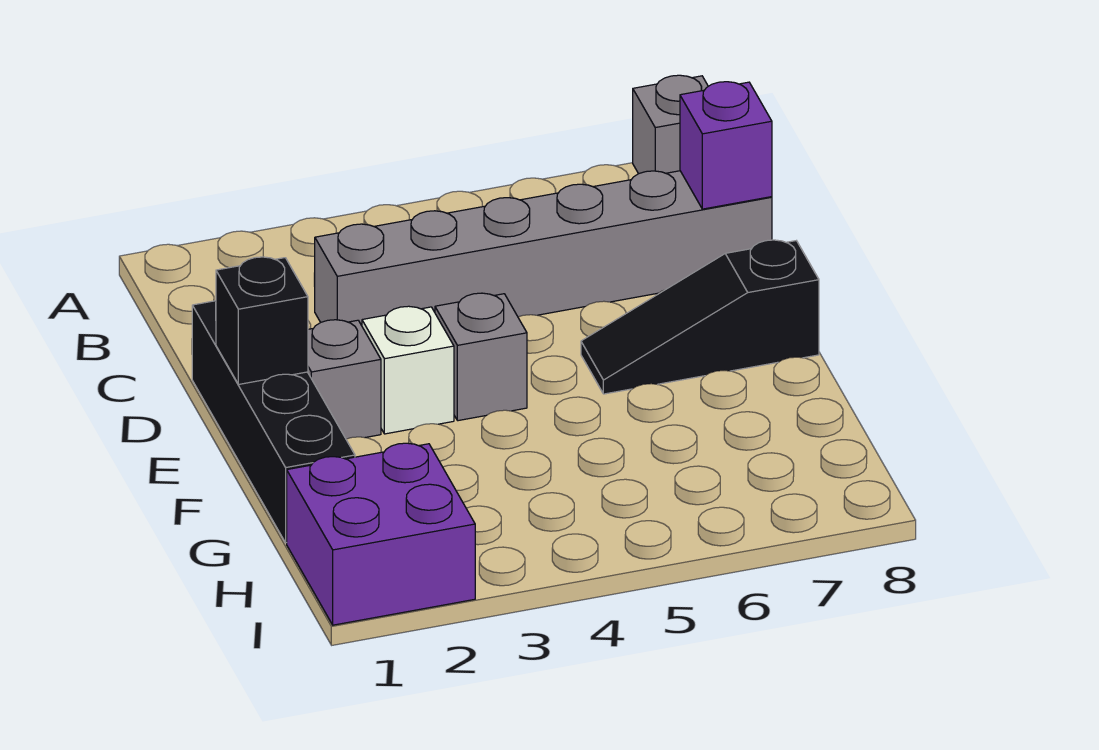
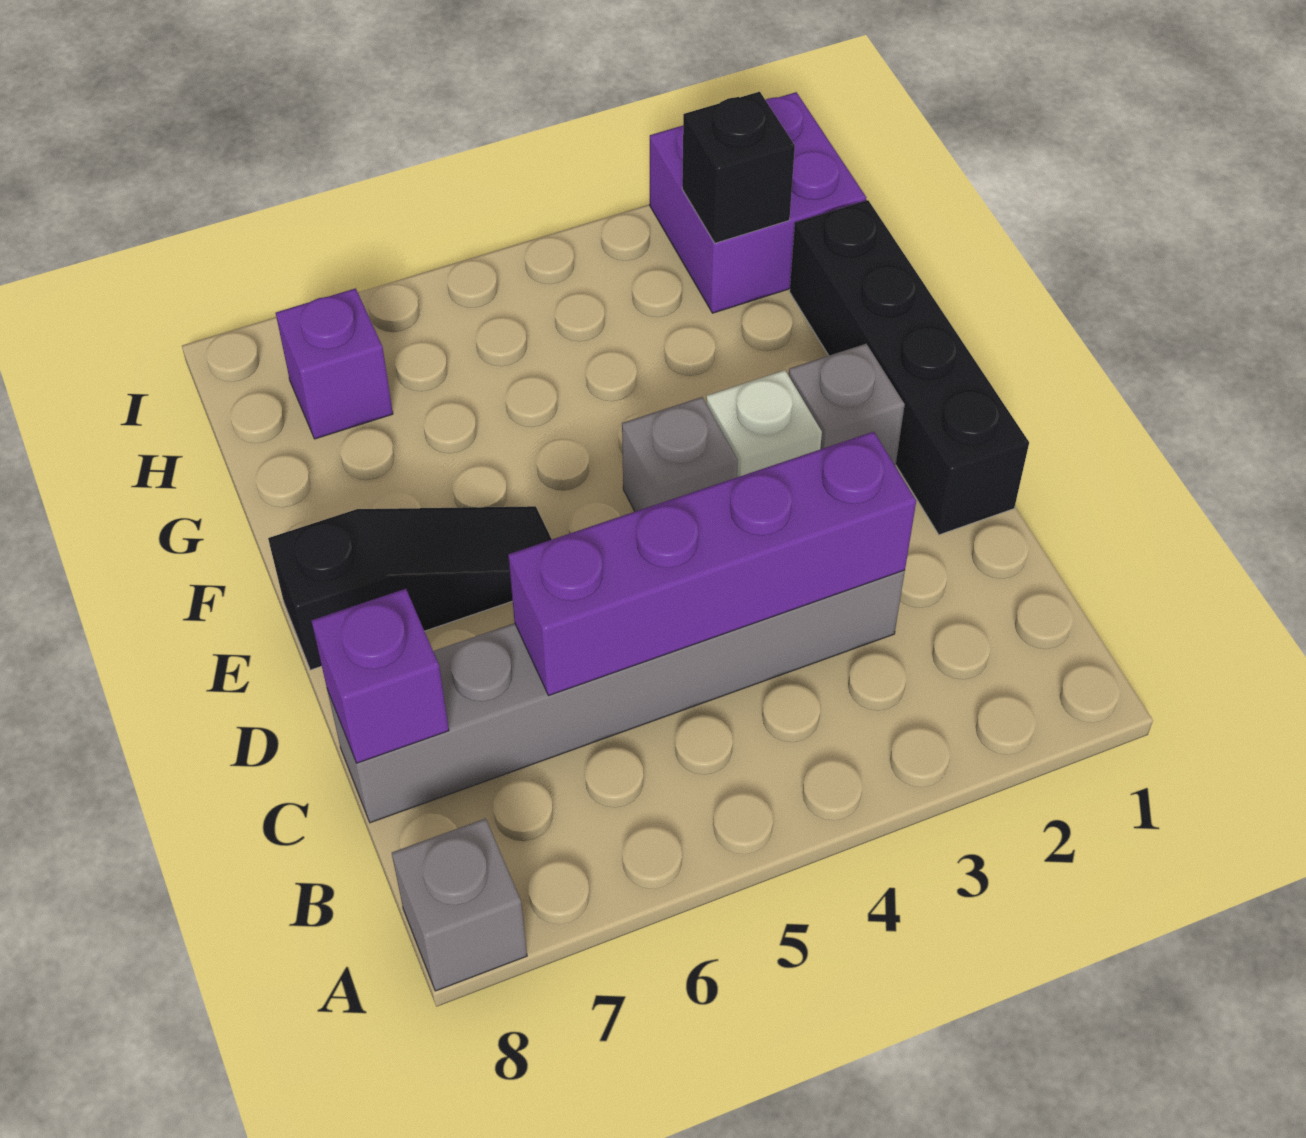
none -> purple 1x4 brick [508,432,916,696]
black 1x1 brick [216,257,308,384] -> black 1x1 brick moved to [682,92,795,243]
none -> purple 1x1 brick [276,288,393,439]

